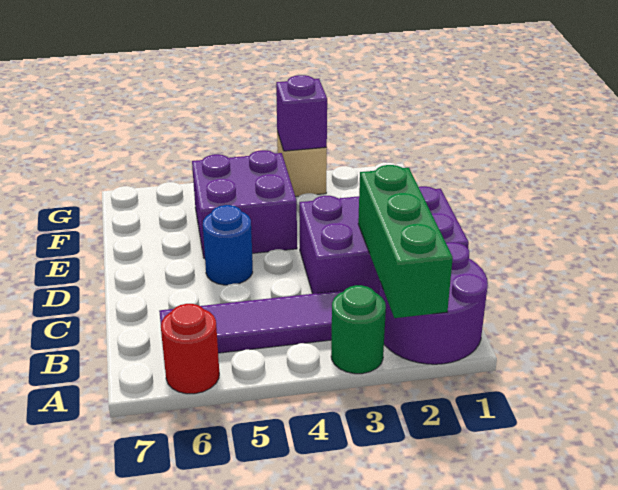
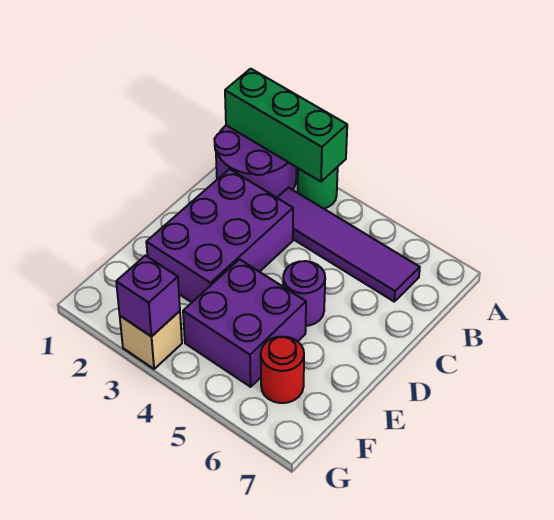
green 1x3 brick [358,165,453,318] -> green 1x3 brick turned to [225,69,347,182]
red 1x1 round brick [161,304,219,394] -> red 1x1 round brick moved to [261,337,304,403]
purple 2x3 brick [299,186,469,295] -> purple 2x3 brick turned to [146,169,293,302]
blue 1x1 round brick [203,205,253,285] -> purple 1x1 round brick [283,261,325,326]

